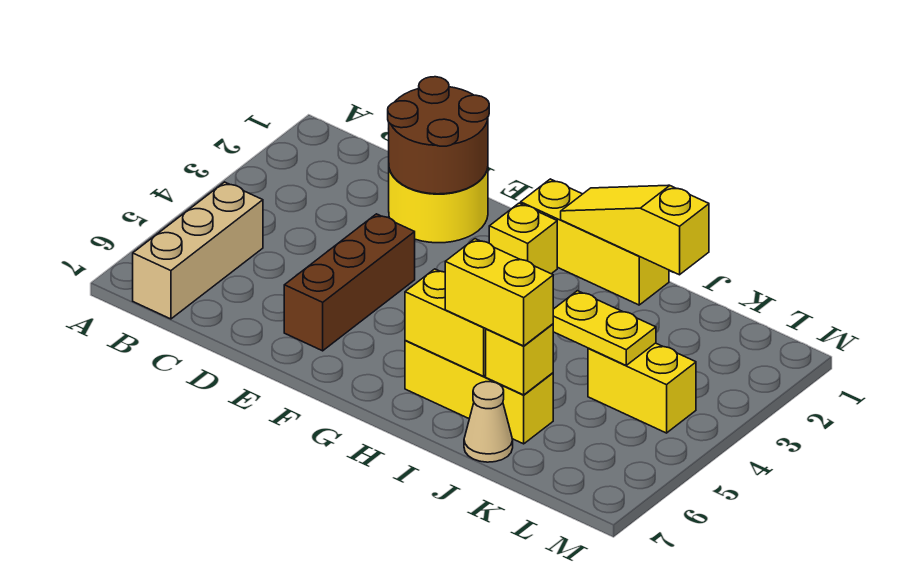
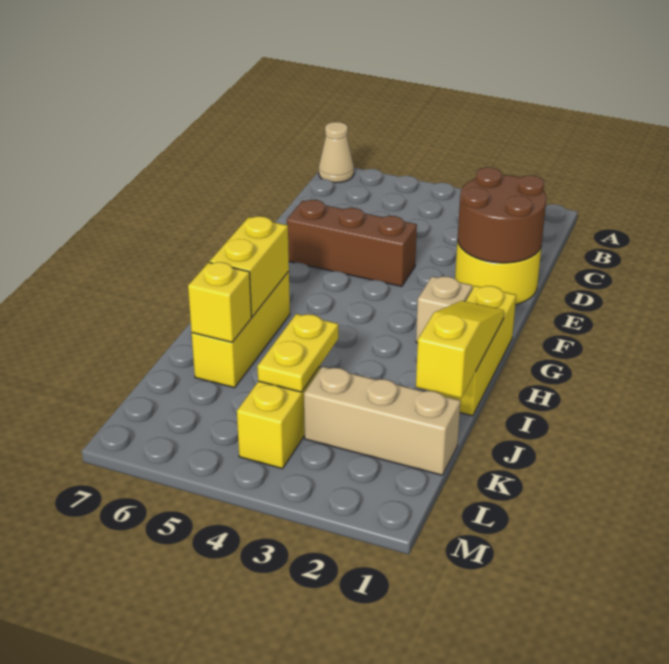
tan 1x3 brick [133,182,263,319] -> tan 1x3 brick moved to [304,367,460,475]
yellow 1x1 brick [489,203,557,274] -> tan 1x1 brick [416,276,472,343]
yellow 1x2 brick [445,239,553,346] -> none
tan 1x1 cone [464,382,513,462] -> tan 1x1 cone moved to [319,122,354,183]

